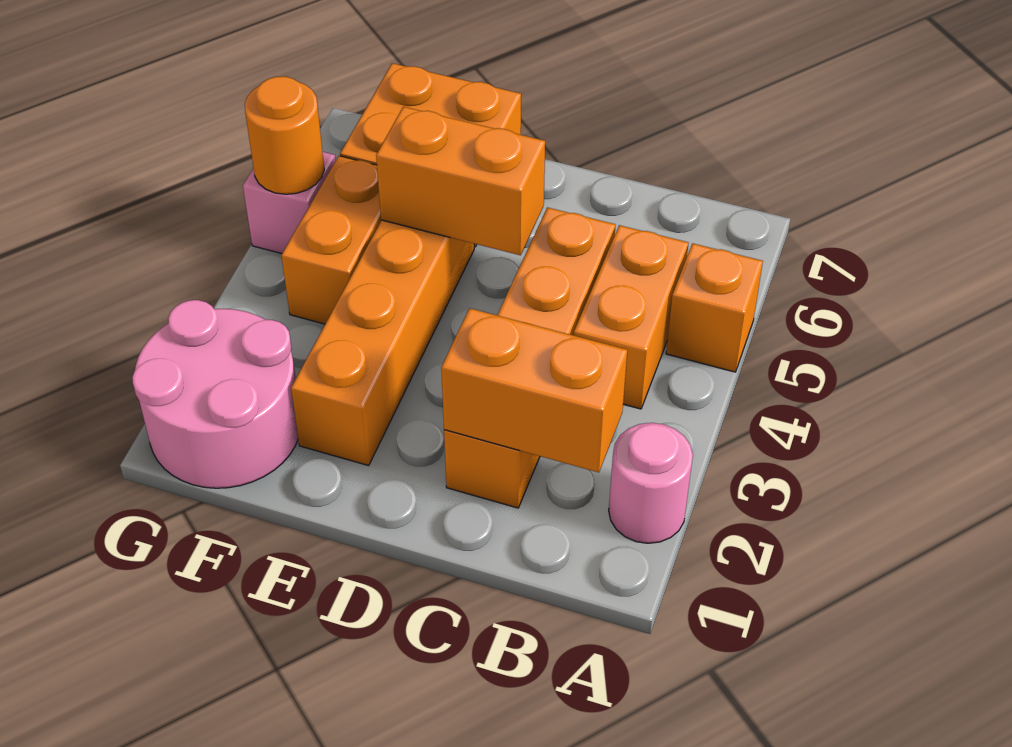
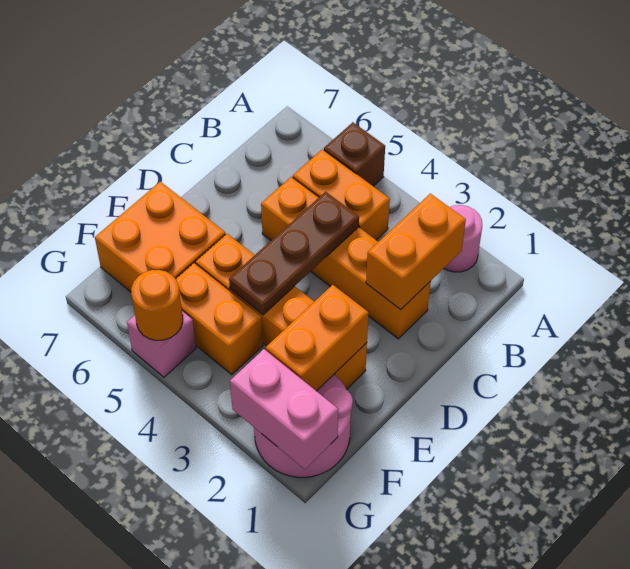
orange 1x1 brick [666,243,763,372] -> brown 1x1 brick [324,122,385,186]
none -> brown 1x3 plate [229,192,359,315]
orange 1x2 brick [376,107,545,255] -> orange 1x2 brick moved to [266,285,369,391]
none -> pink 1x2 brick [230,349,338,469]

